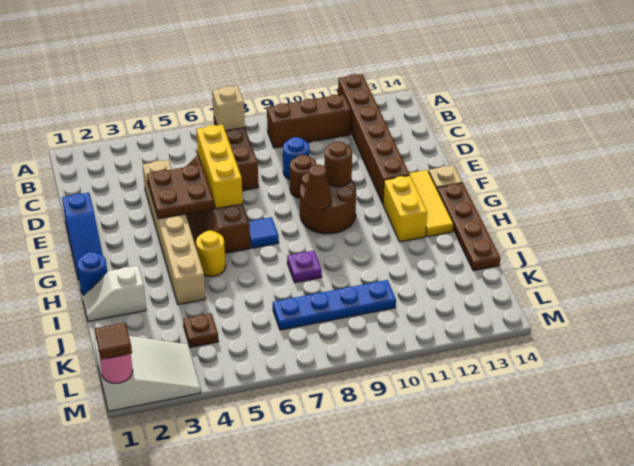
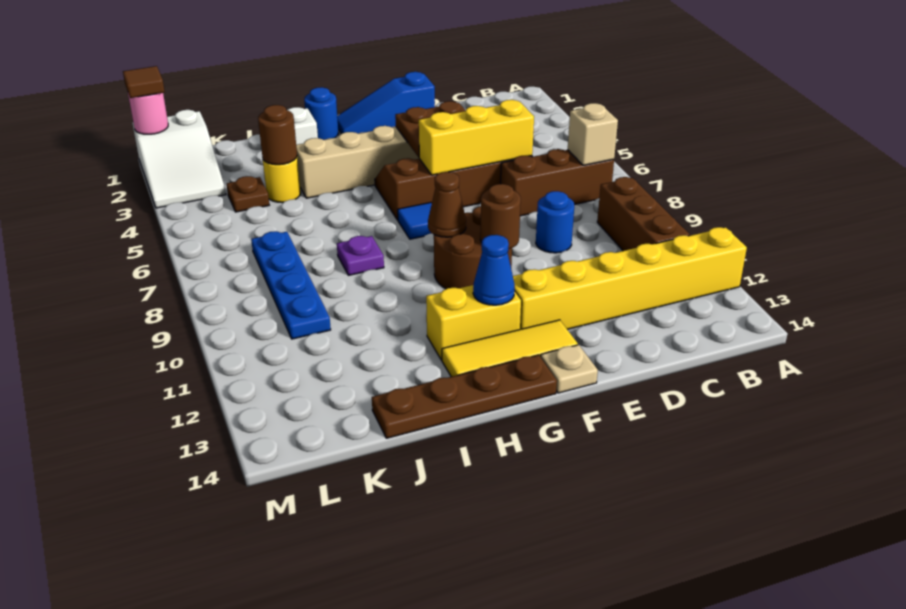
brown 1x6 brick [338,74,410,203] -> yellow 1x6 brick [513,227,747,329]
brown 1x1 round brick [290,155,317,198] -> brown 1x1 round brick moved to [258,105,297,165]
none -> blue 1x1 cone [473,235,515,305]
yellow 1x1 round brick [196,231,226,276] -> yellow 1x1 round brick moved to [263,157,301,203]

